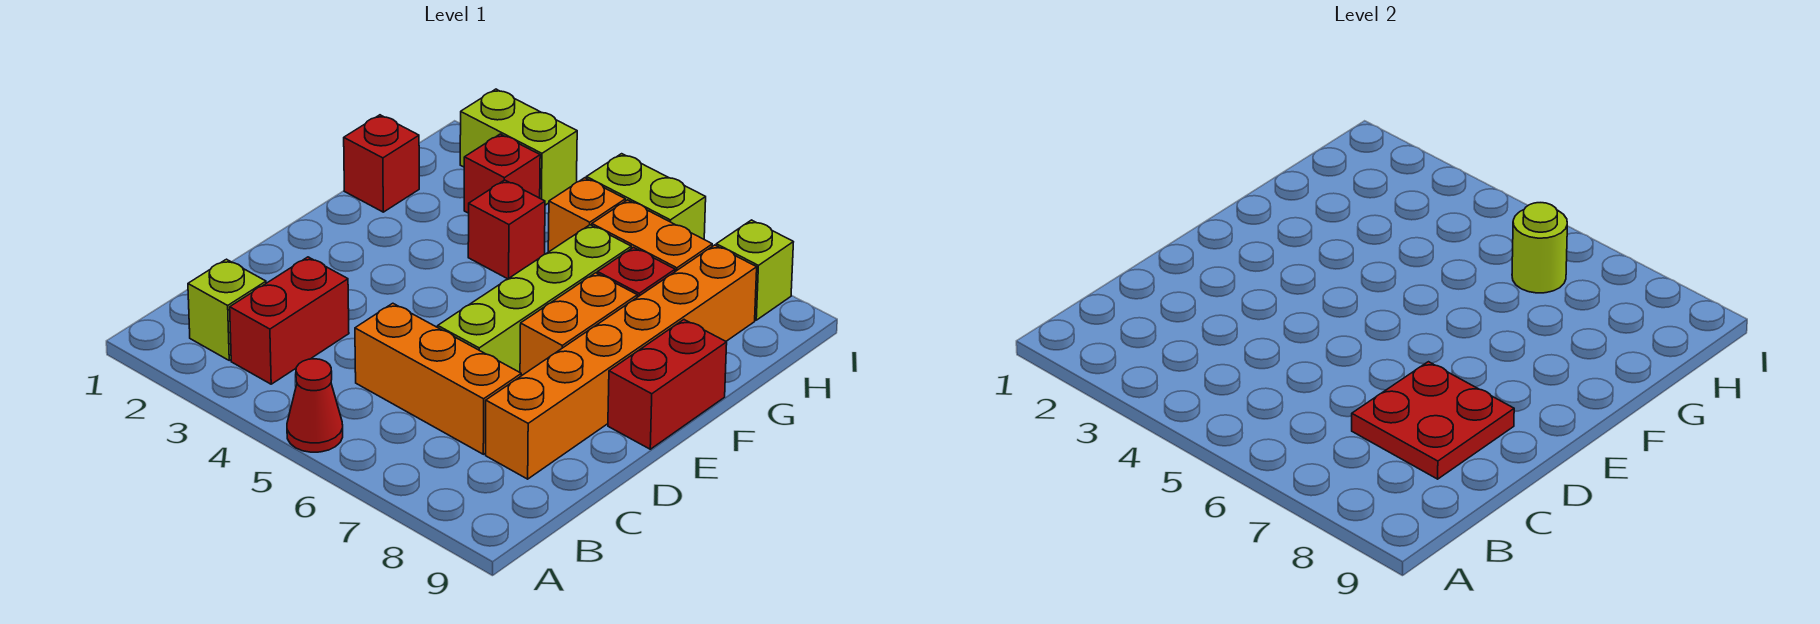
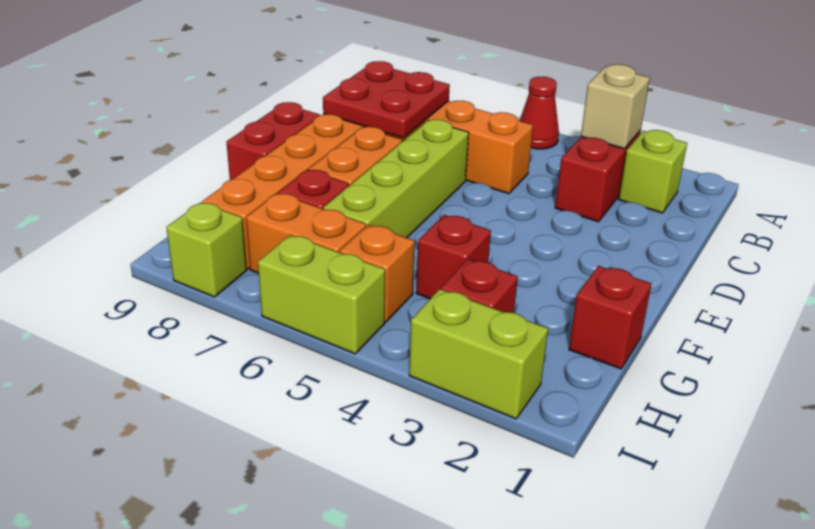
none -> tan 1x1 brick [581,64,650,149]
lime 1x1 round brick [1512,203,1567,293] -> none

